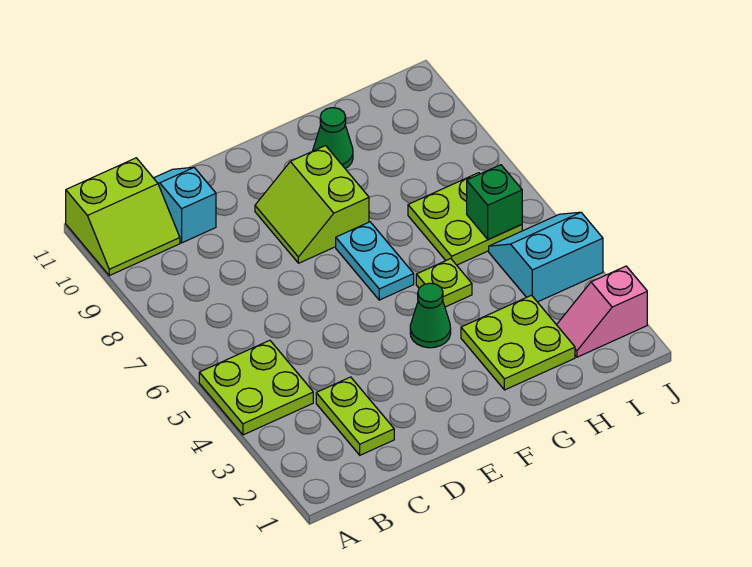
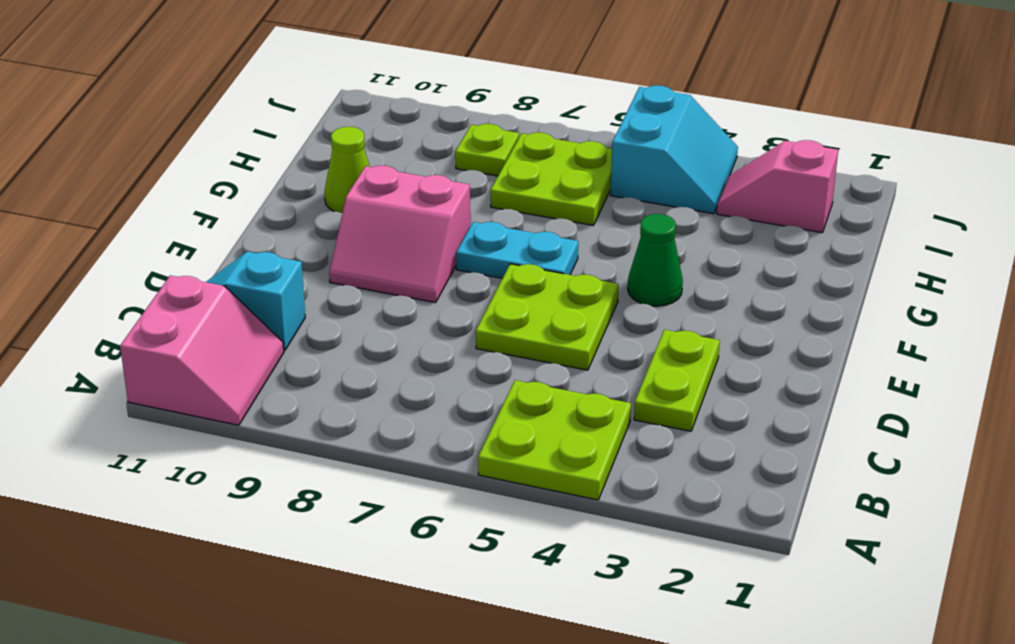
lime 2x2 slope [66,158,180,276] -> pink 2x2 slope [120,275,284,425]
lime 1x2 plate [316,377,394,455] -> lime 1x2 plate turned to [634,330,720,431]
lime 2x2 slope [255,146,369,263] -> pink 2x2 slope [329,166,470,303]
lime 2x2 plate [461,295,575,390] -> lime 2x2 plate moved to [476,264,619,370]
lime 1x1 plate [416,259,472,307] -> lime 1x1 plate moved to [455,124,519,176]
green 1x1 cone [313,108,353,169] -> lime 1x1 cone [325,127,370,213]
pink 1x2 slope [557,266,647,357] -> pink 1x2 slope turned to [717,140,838,233]
cyan 2x2 slope [489,212,603,302] -> cyan 2x2 slope turned to [611,85,738,214]
green 1x1 brick [467,165,522,239] -> none

